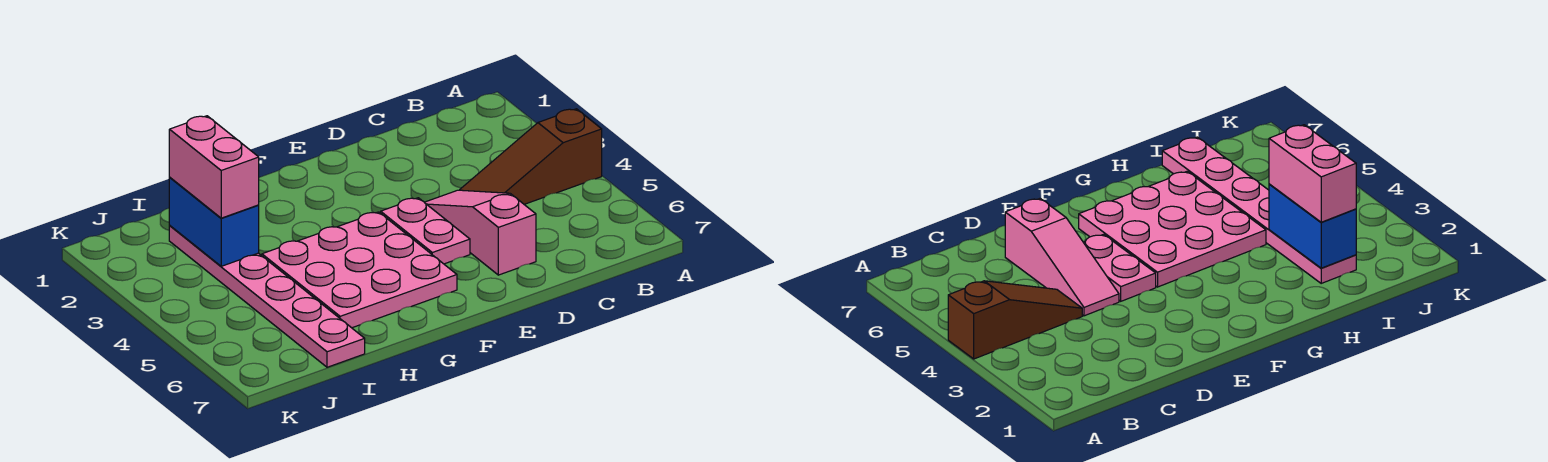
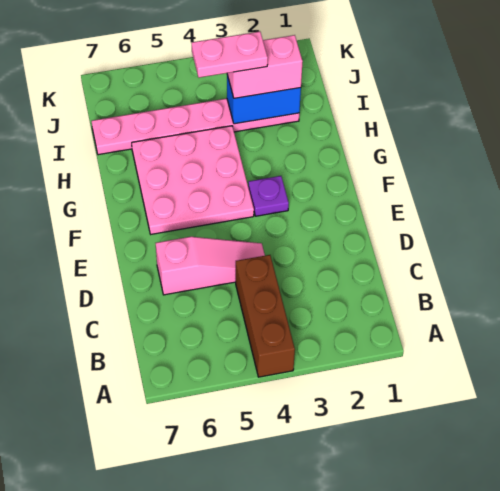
brown 1x3 slope [460,109,602,204] -> brown 1x3 brick [236,255,295,377]
pink 1x2 plate [381,198,470,264] -> pink 1x2 plate moved to [192,32,268,78]
none -> purple 1x1 plate [248,176,289,216]

